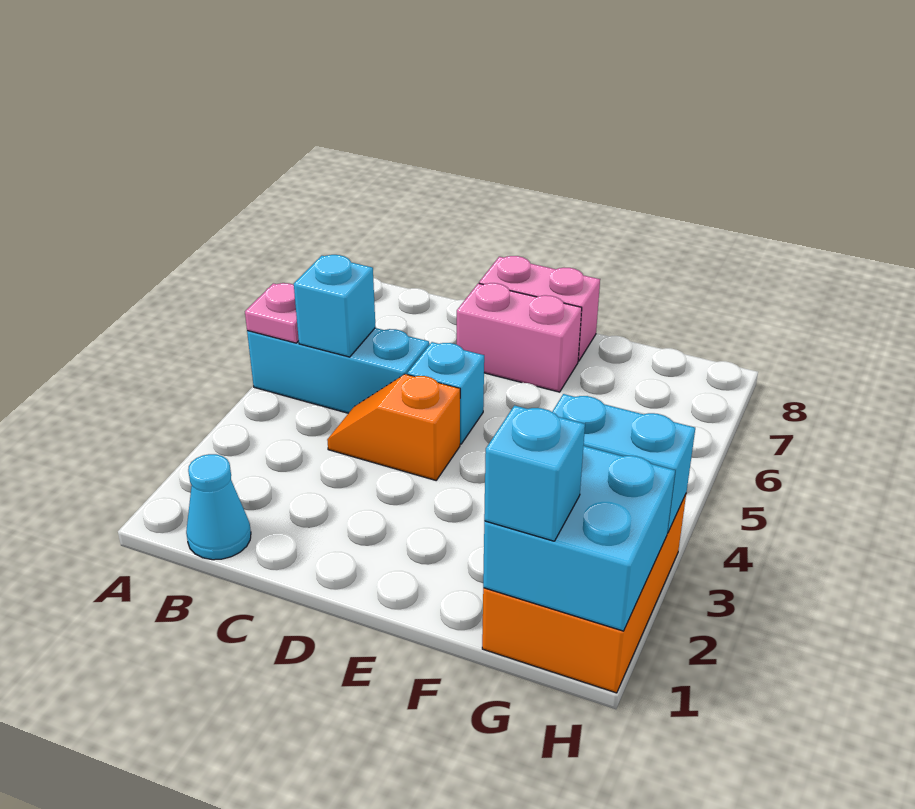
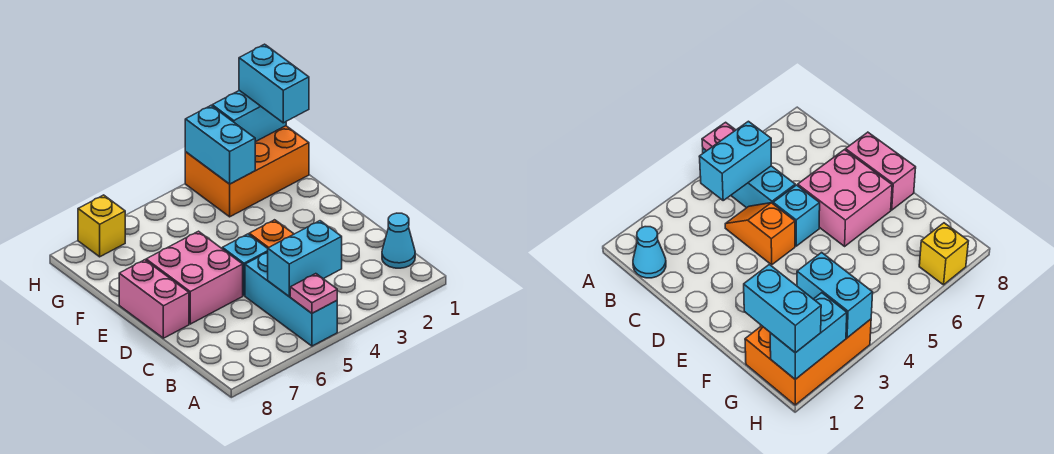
cyan 1x1 brick [294,255,375,357] -> cyan 1x2 brick [268,221,342,296]
pink 1x2 brick [457,283,582,392] -> pink 2x2 brick [146,231,243,324]
cyan 2x2 brick [483,446,675,631] -> cyan 1x2 brick [212,90,286,142]
cyan 1x1 brick [484,405,585,541] -> cyan 1x2 brick [239,44,309,123]
none -> yellow 1x1 brick [78,195,125,257]

